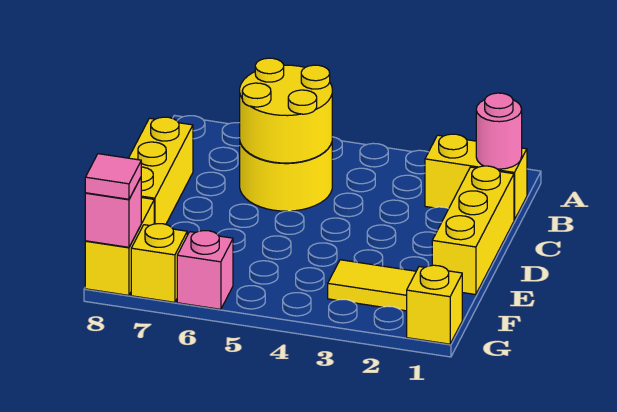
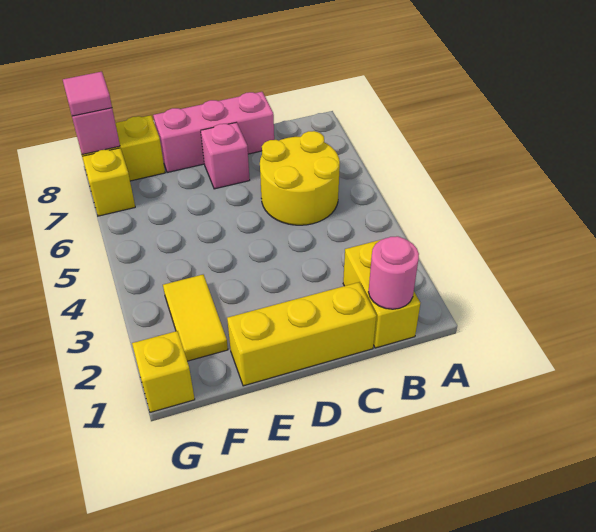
yellow 2x2 round brick [240,58,332,163] -> none
yellow 1x3 brick [129,117,193,224] -> pink 1x3 brick [153,92,274,173]
pink 1x1 brick [177,231,233,309] -> pink 1x1 brick moved to [201,122,250,189]

